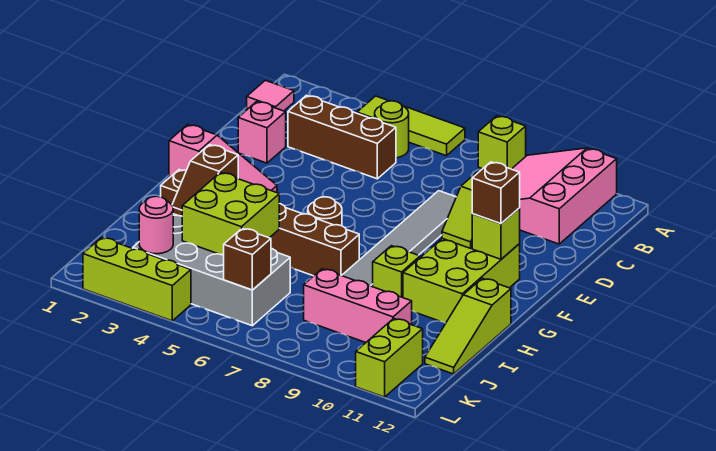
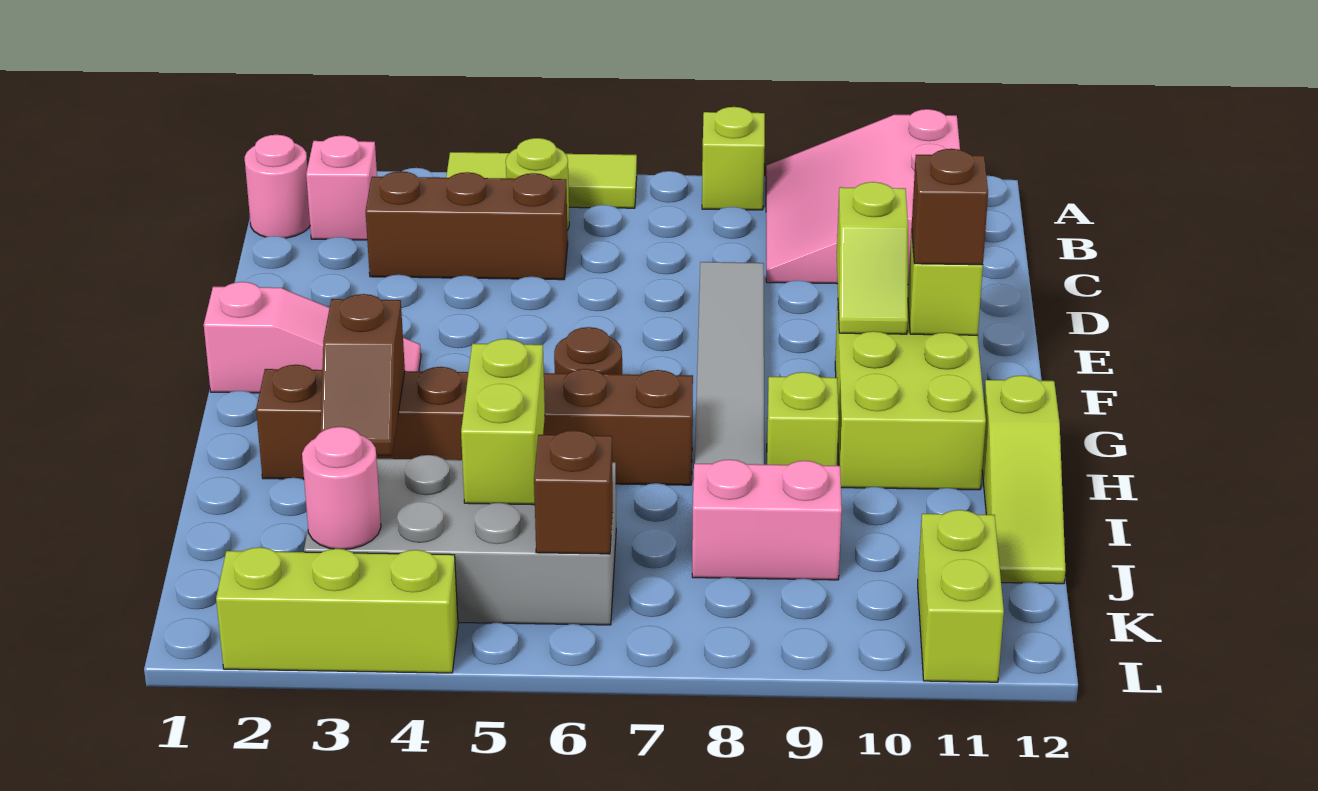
pink 1x1 tile [247,80,294,111] -> pink 1x1 round brick [245,135,310,238]
pink 1x1 brick [238,102,286,163] -> pink 1x1 brick moved to [306,136,377,240]
lime 2x2 brick [182,172,279,255] -> lime 1x2 brick [461,339,545,505]
pink 1x3 brick [304,269,412,342] -> pink 1x2 brick [692,460,842,580]

